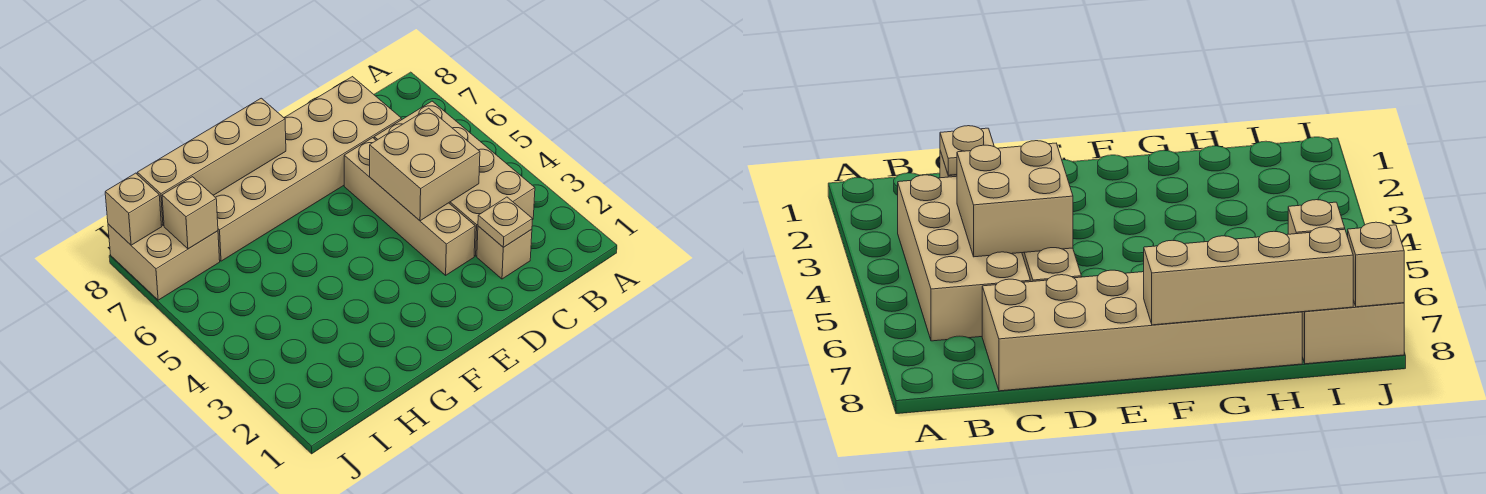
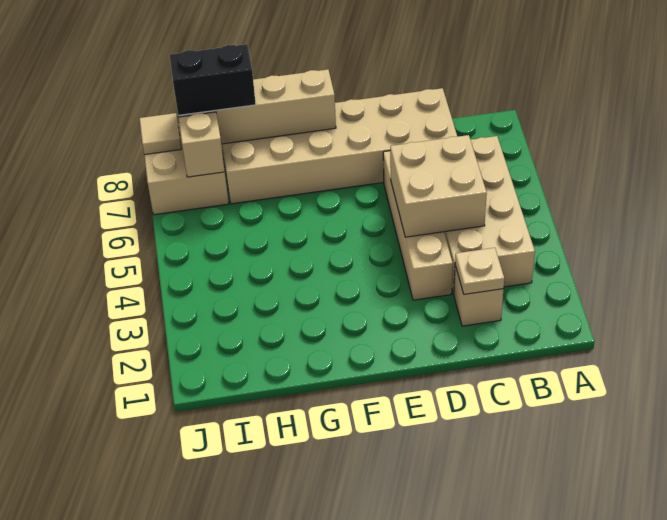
none -> black 1x2 brick [169,44,256,116]
tan 1x1 brick [105,173,162,245] -> tan 1x1 tile [140,113,181,155]

